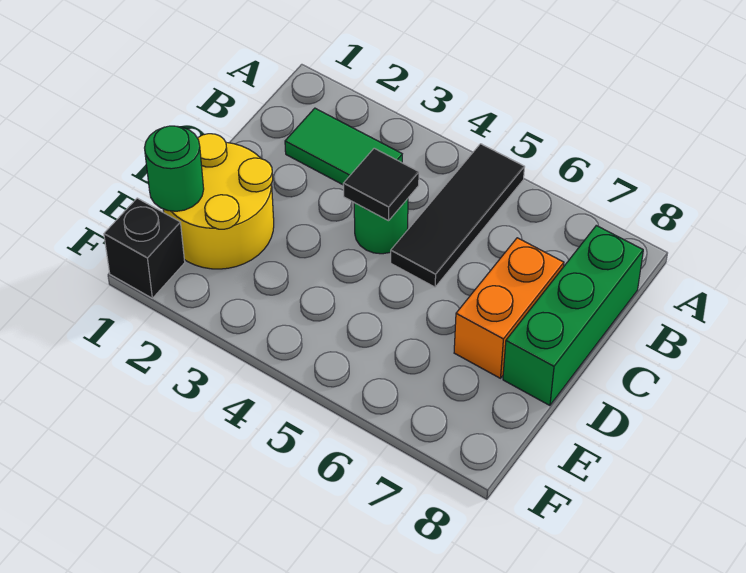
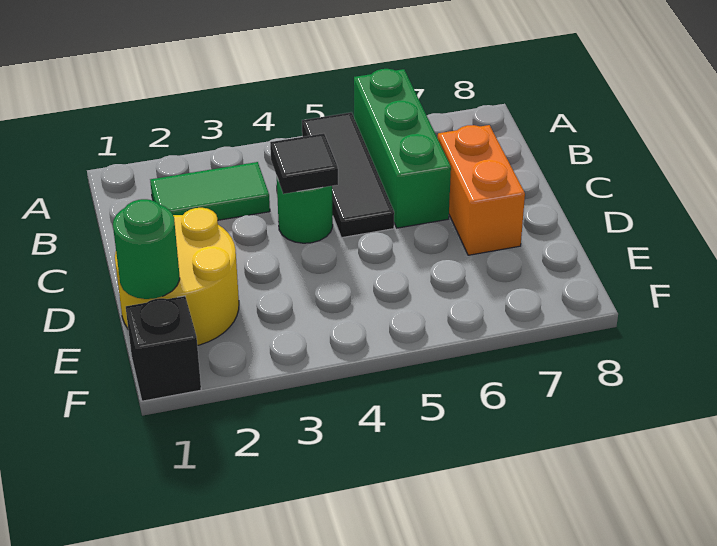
green 1x3 brick [503,226,643,406] -> green 1x3 brick moved to [354,69,451,228]

